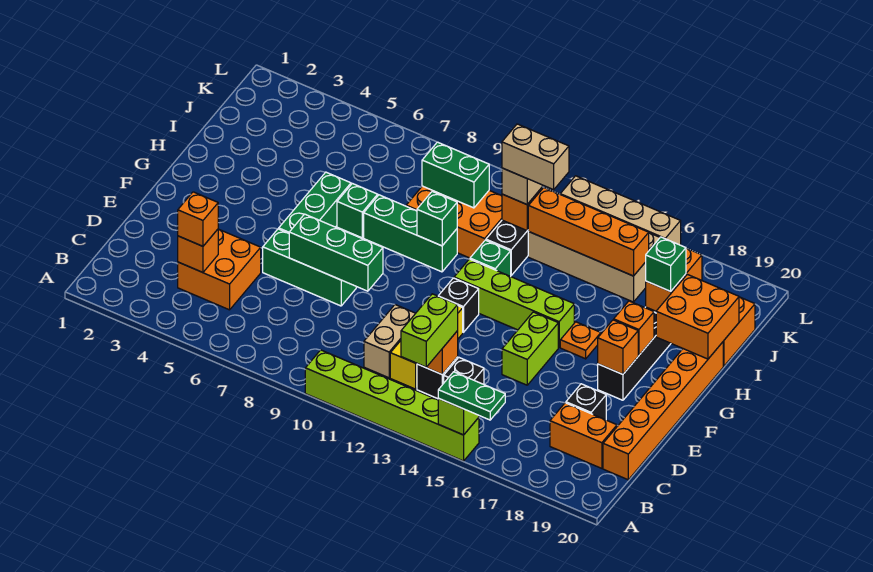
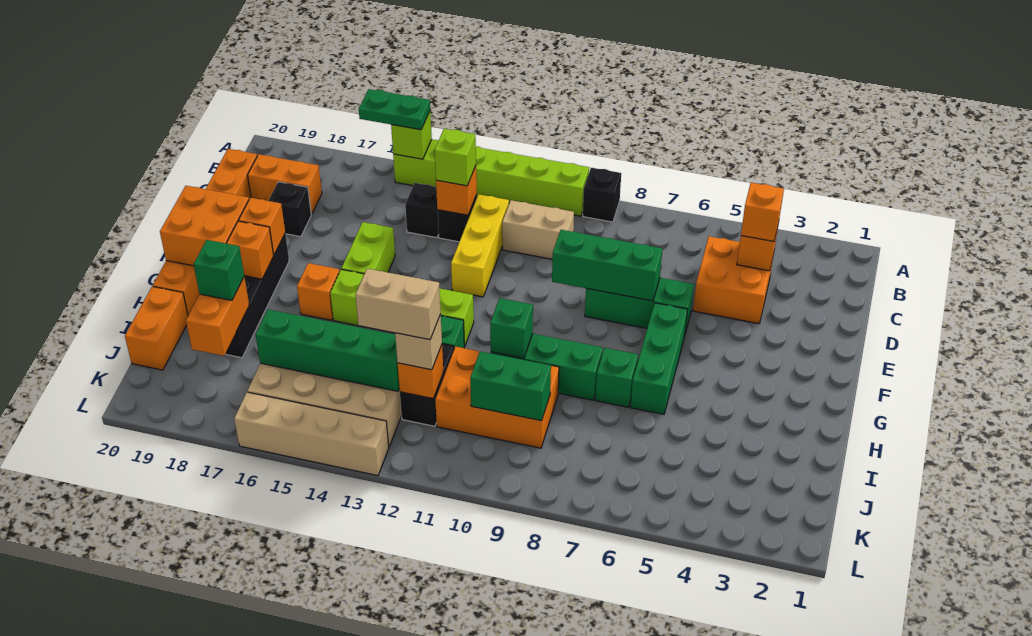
lime 1x2 brick [401,294,458,367] -> lime 1x1 brick [435,129,476,186]
tan 1x2 brick [364,305,416,378] -> tan 1x2 brick turned to [502,200,574,259]
black 1x1 brick [439,278,479,332] -> black 1x1 brick moved to [583,168,621,222]
orange 1x1 plate [560,322,601,359] -> orange 1x1 brick [297,263,340,320]
orange 2x2 brick [656,274,739,359] -> orange 2x2 brick moved to [160,186,249,266]
orange 1x4 brick [528,188,649,276] -> green 1x4 brick [256,309,399,391]

